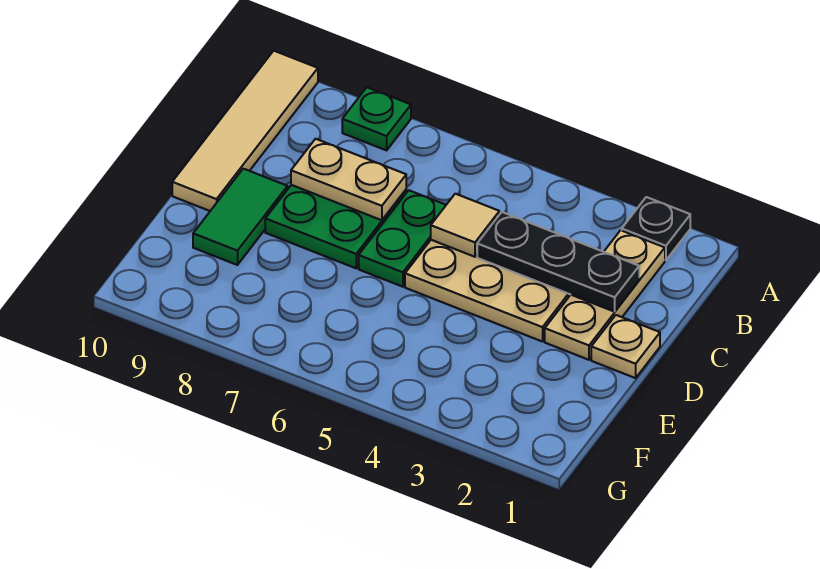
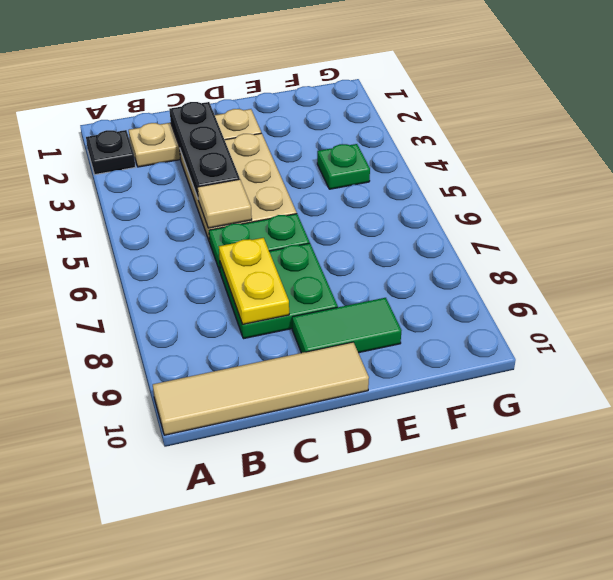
green 1x1 plate [342,87,411,150] -> green 1x1 plate moved to [317,144,370,189]
tan 1x2 plate [291,139,406,220] -> yellow 1x2 plate [219,238,289,324]
tan 1x1 plate [591,315,660,378] -> none

